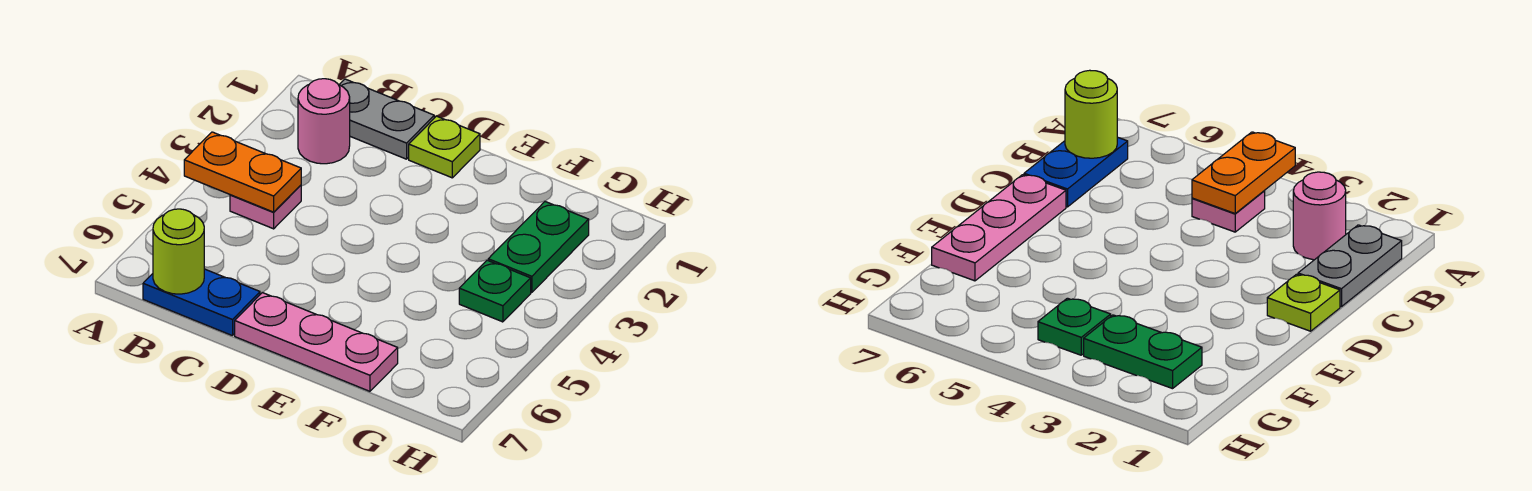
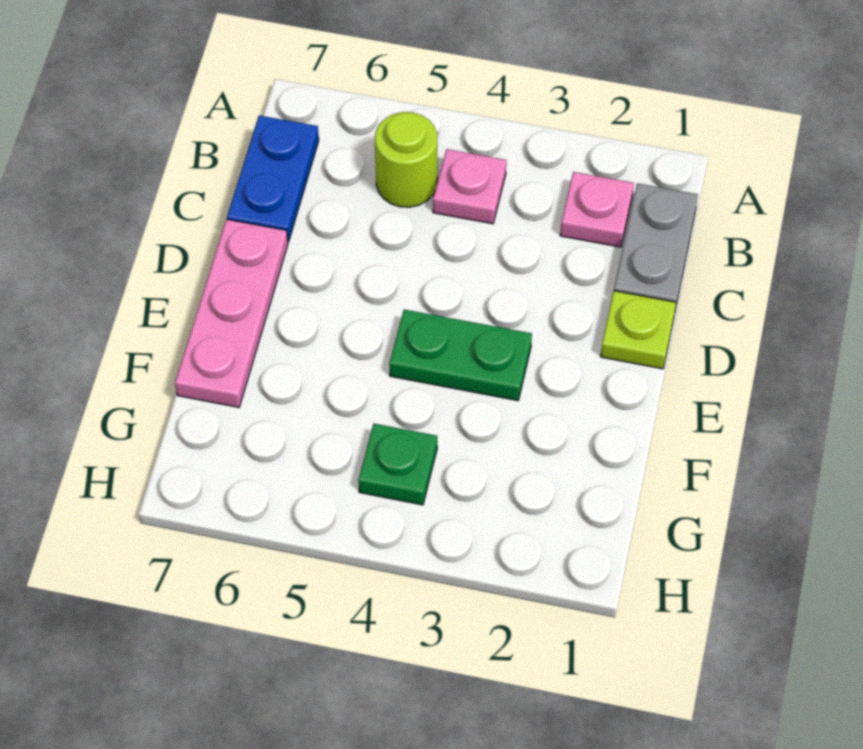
orange 1x2 plate [184,132,301,212] -> none
pink 1x1 round brick [298,79,350,164] -> pink 1x1 plate [560,172,634,247]
lime 1x1 round brick [153,209,204,294] -> lime 1x1 round brick moved to [375,112,437,207]
green 1x2 plate [488,202,589,292] -> green 1x2 plate moved to [389,310,532,401]

